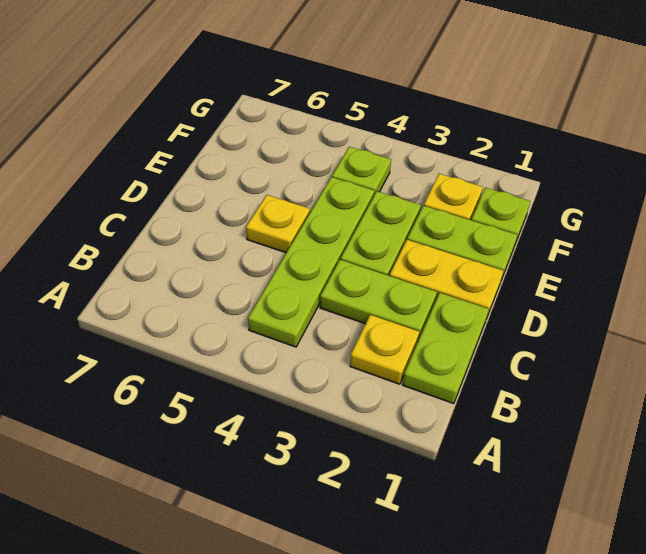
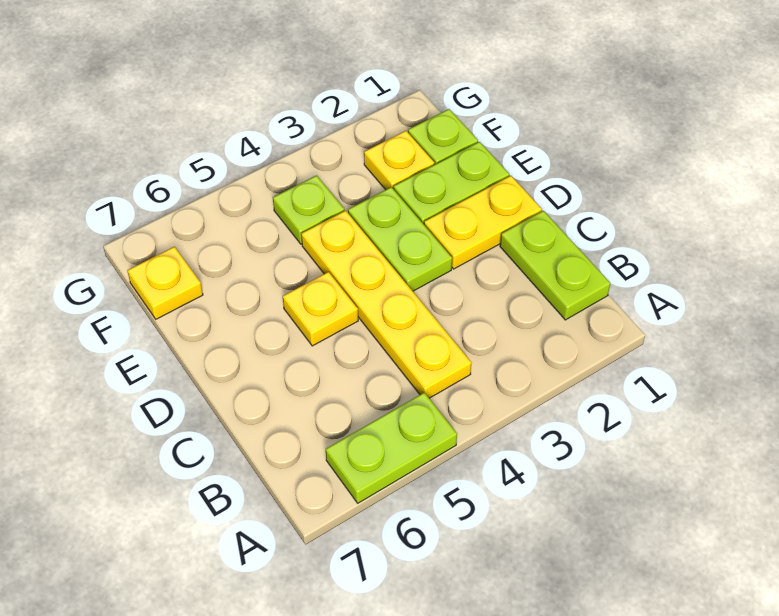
yellow 1x1 plate [350,315,419,384] -> yellow 1x1 plate moved to [127,247,203,319]
lime 1x4 plate [248,177,374,347] -> yellow 1x4 plate [301,211,471,398]
lime 1x2 plate [320,260,437,341] -> lime 1x2 plate moved to [326,392,457,503]

